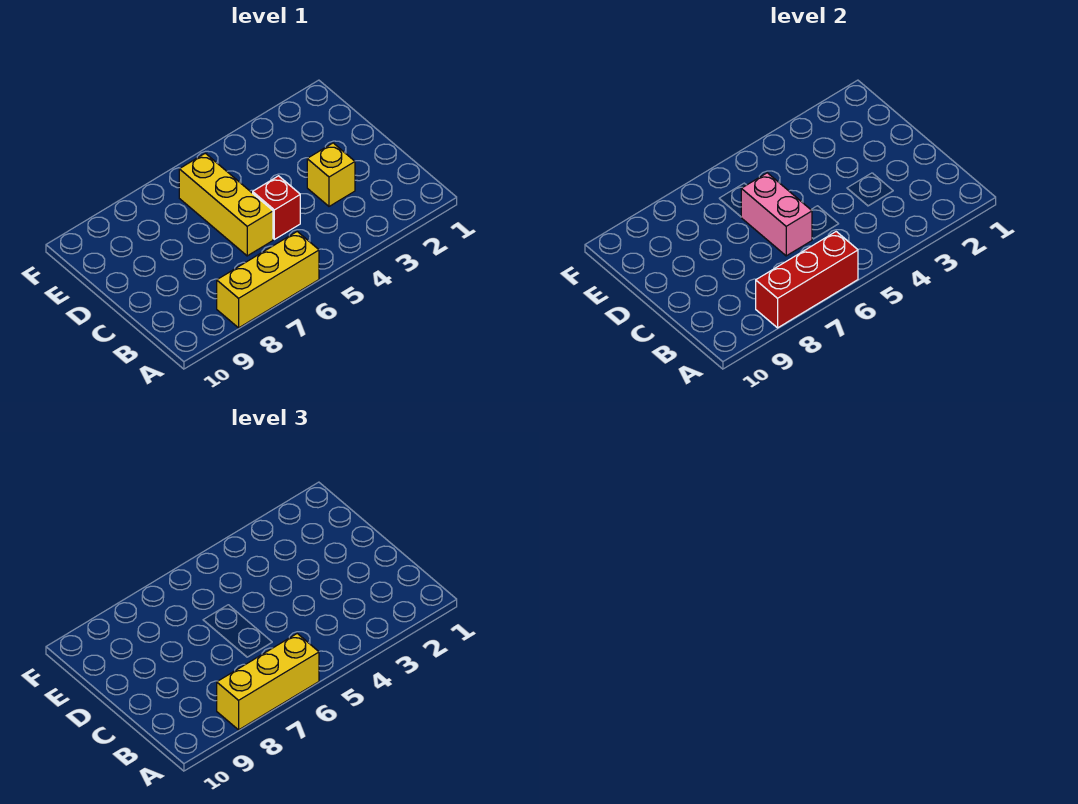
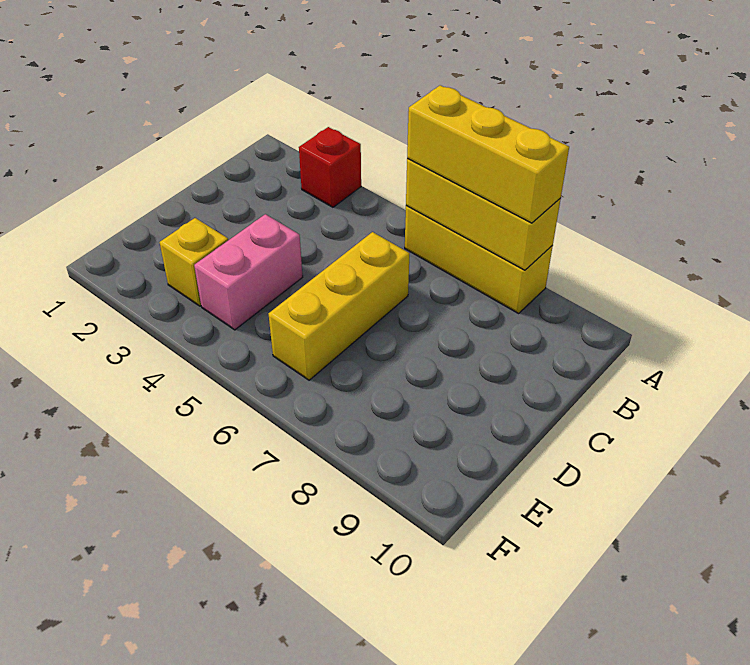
red 1x3 brick [756,232,858,328] -> yellow 1x3 brick [406,158,561,270]
yellow 1x1 brick [307,143,355,206] -> yellow 1x1 brick moved to [160,218,228,306]
red 1x1 brick [253,176,300,239] -> red 1x1 brick moved to [299,127,361,207]
pink 1x2 brick [741,173,812,256] -> pink 1x2 brick moved to [194,214,303,330]

